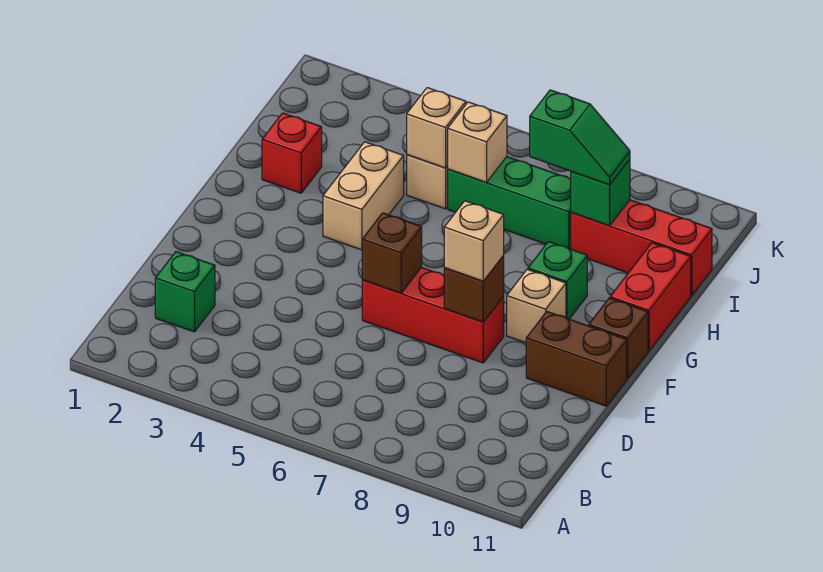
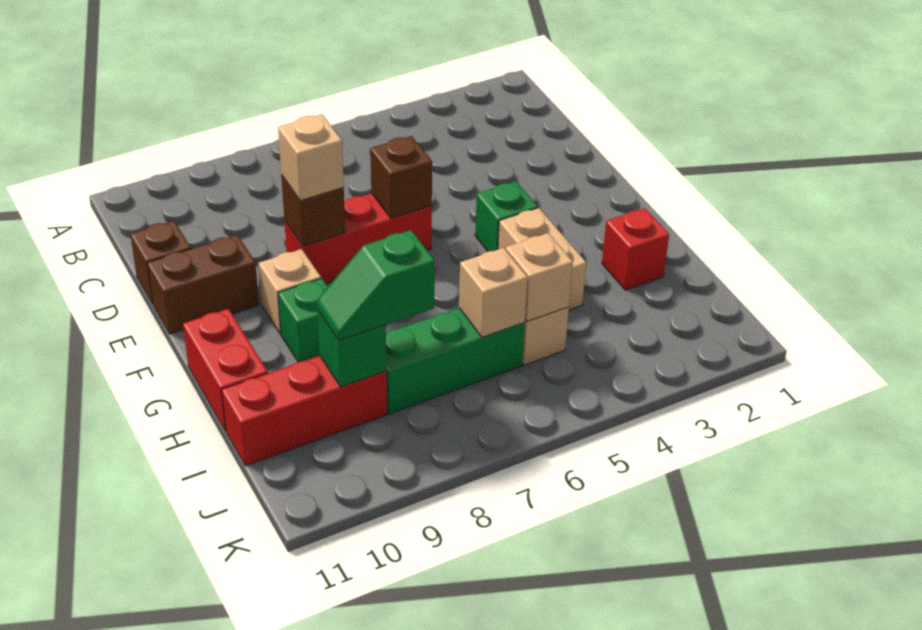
green 1x1 brick [155,252,215,332] -> green 1x1 brick moved to [475,181,538,252]
brown 1x1 brick [589,298,648,378] -> brown 1x1 brick moved to [130,221,191,304]

